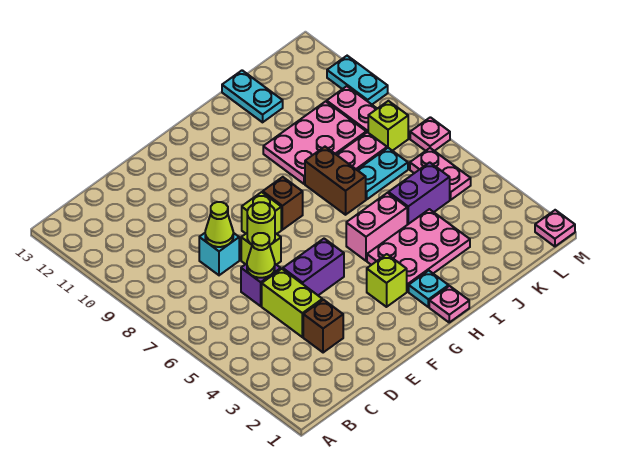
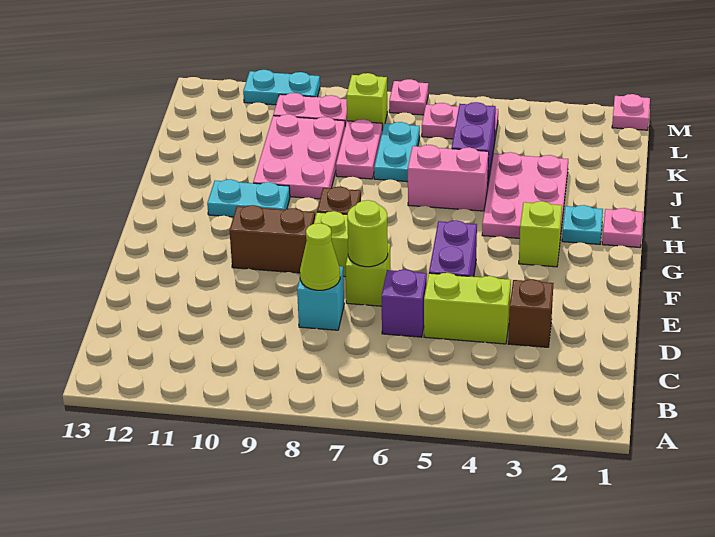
lime 1x1 cone [247,233,275,278] -> none
pink 1x2 brick [346,193,407,261] -> pink 1x2 brick turned to [408,145,489,211]
brown 1x2 brick [305,147,366,215] -> brown 1x2 brick moved to [230,205,315,273]
cyan 1x2 plate [222,70,283,122] -> cyan 1x2 plate moved to [207,179,290,217]

